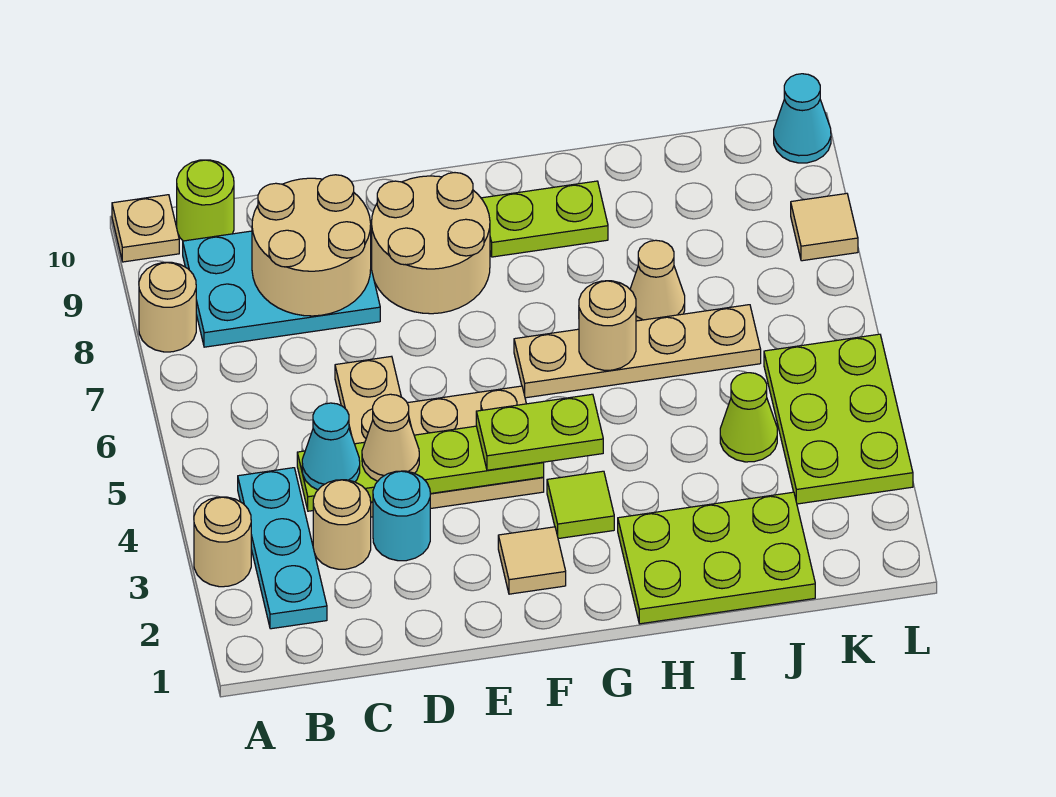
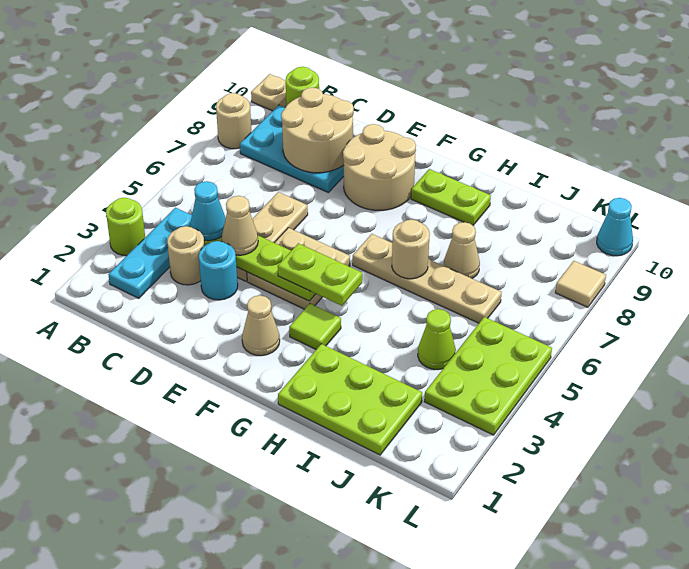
tan 1x1 round brick [194,497,251,587] -> lime 1x1 round brick [106,198,145,256]
tan 1x1 tile [498,527,566,594] -> tan 1x1 cone [242,295,280,356]

